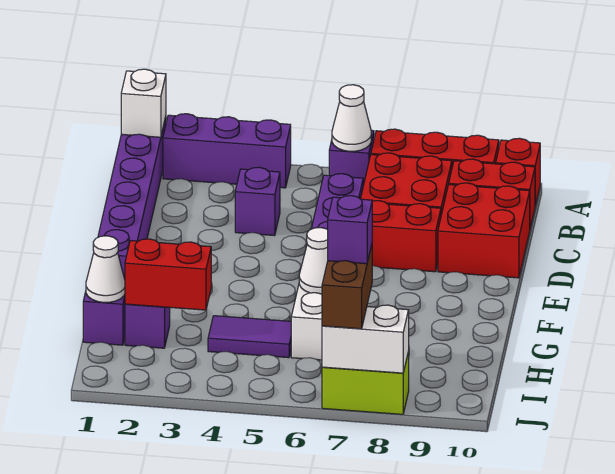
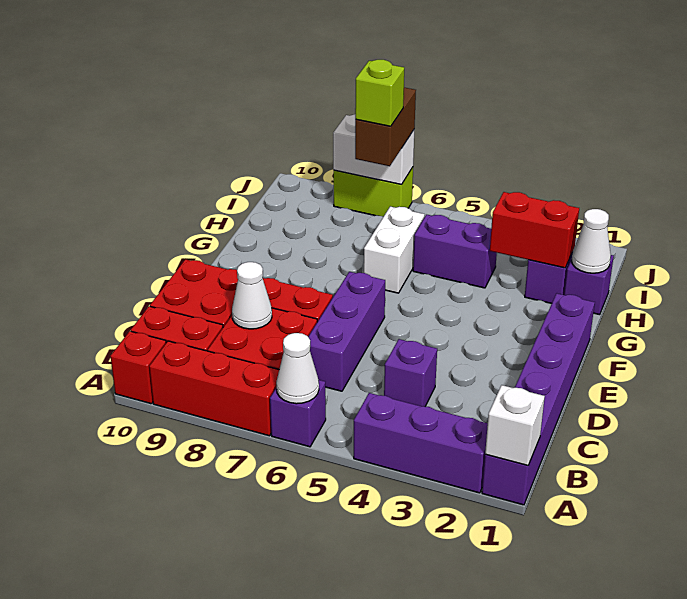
white 1x1 cone [299,228,328,294] -> white 1x1 cone moved to [232,262,272,329]
purple 1x2 tile [208,316,291,358] -> purple 1x2 brick [413,215,497,288]
purple 1x1 brick [328,196,372,264] -> lime 1x1 brick [355,60,404,126]

